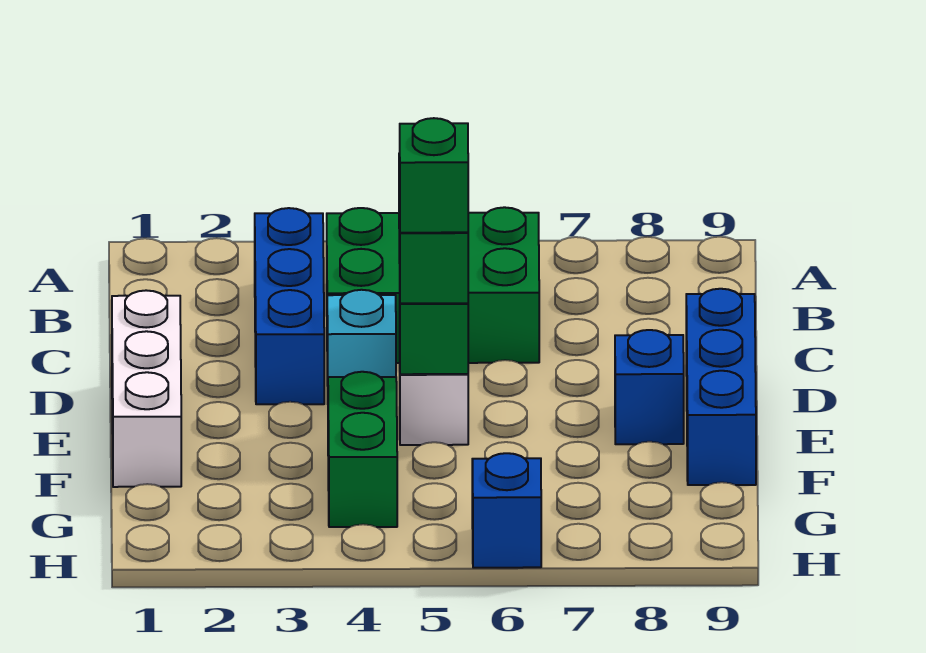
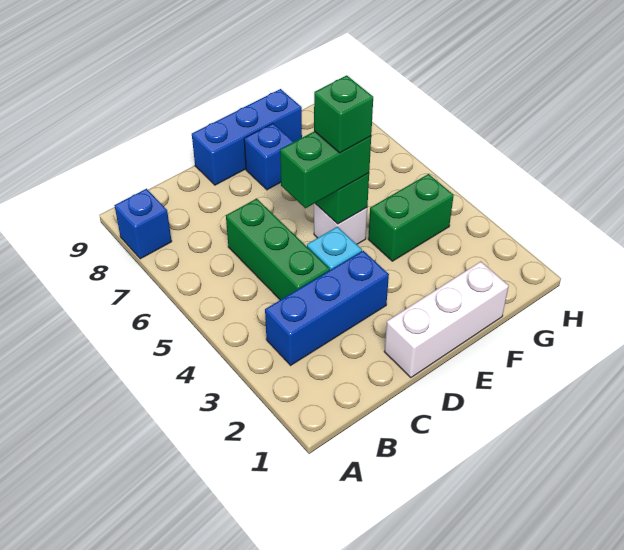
green 2x3 brick [327,207,539,363] -> green 1x3 brick [226,199,330,300]
blue 1x1 brick [472,453,541,568] -> blue 1x1 brick moved to [114,189,172,259]

